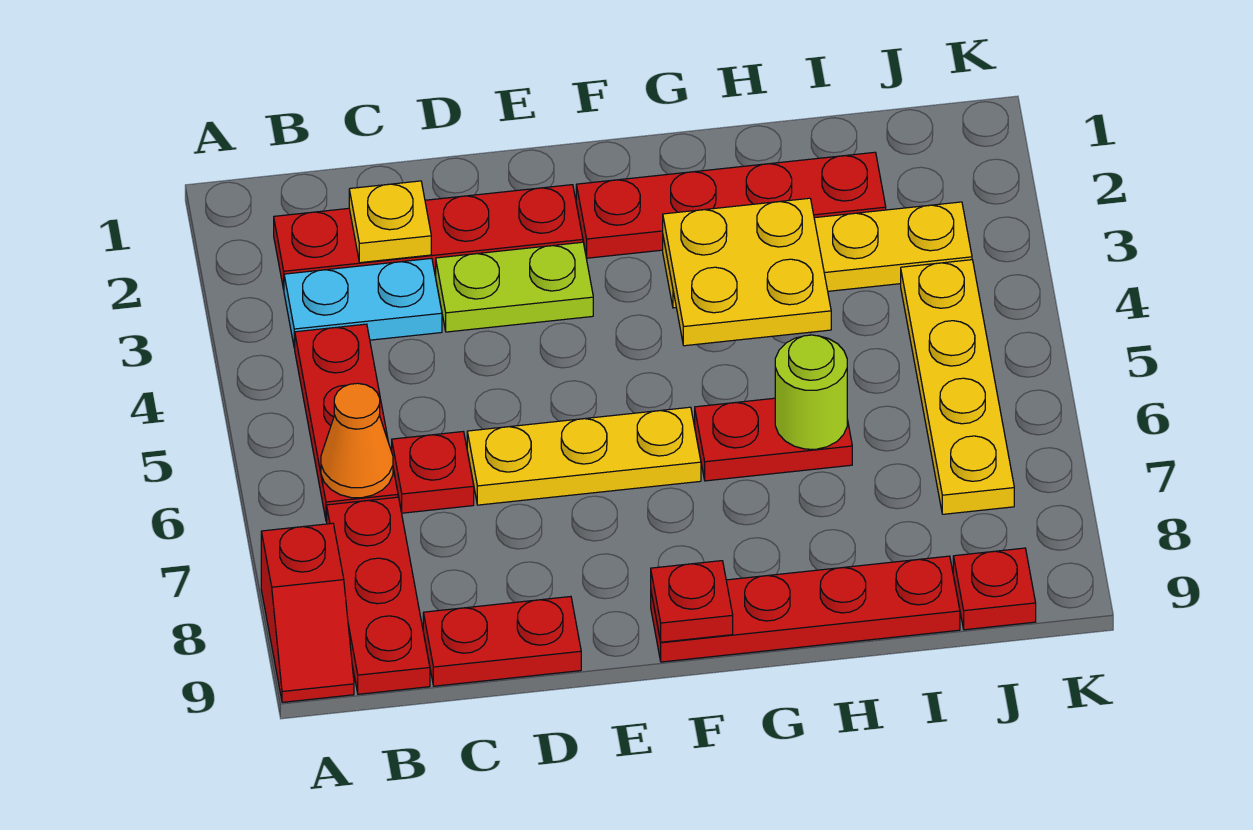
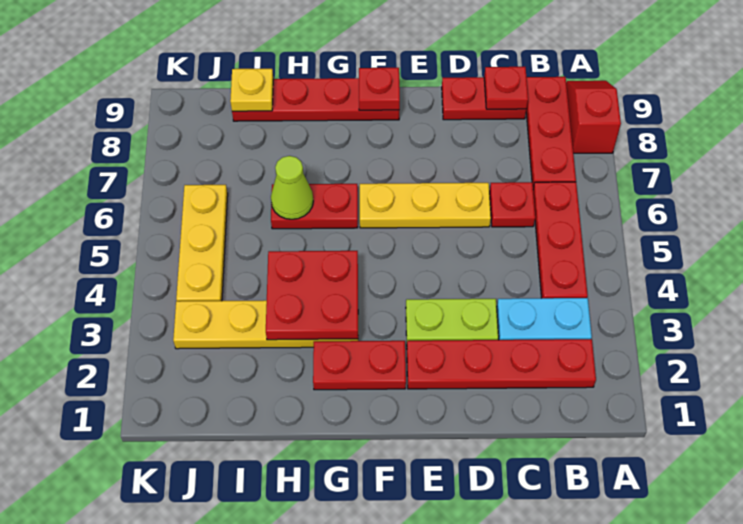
orange 1x1 cone [321,383,393,498] -> none
yellow 1x1 plate [349,181,431,263] -> yellow 1x1 plate moved to [230,69,273,111]
red 1x4 plate [576,152,886,258] -> red 1x2 plate [313,341,406,390]
yellow 2x2 plate [663,198,831,346] -> red 2x2 plate [266,251,358,340]
lime 1x1 round brick [775,335,847,449] -> lime 1x1 cone [271,156,313,219]
yellow 1x4 plate [901,260,1014,514] -> yellow 1x3 plate [176,185,228,301]
red 1x1 plate [953,548,1036,630] -> red 1x1 plate moved to [484,67,528,109]

